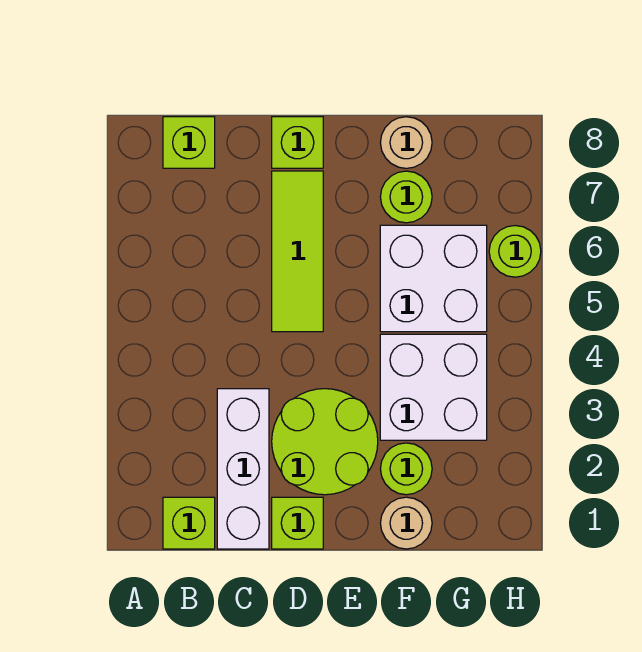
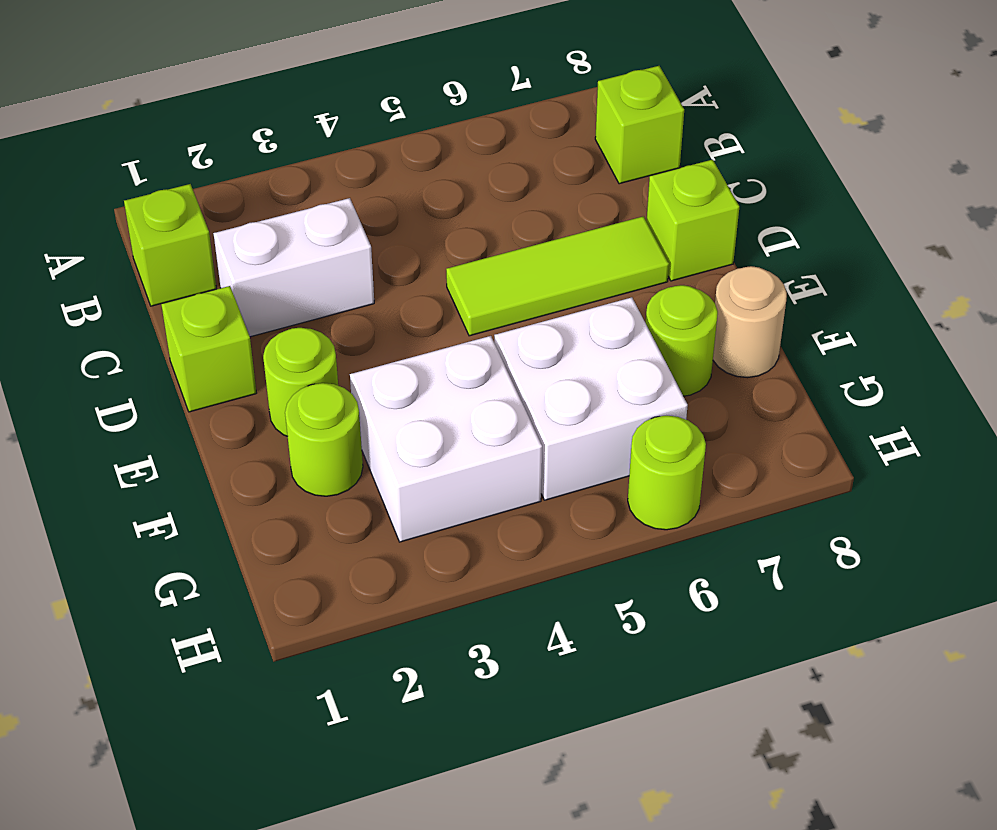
white 1x3 brick [217,389,269,549] -> white 1x2 brick [213,198,374,337]
lime 2x2 round brick [272,389,378,495] -> lime 1x1 round brick [263,328,338,436]
tan 1x1 round brick [380,497,432,549] -> none

